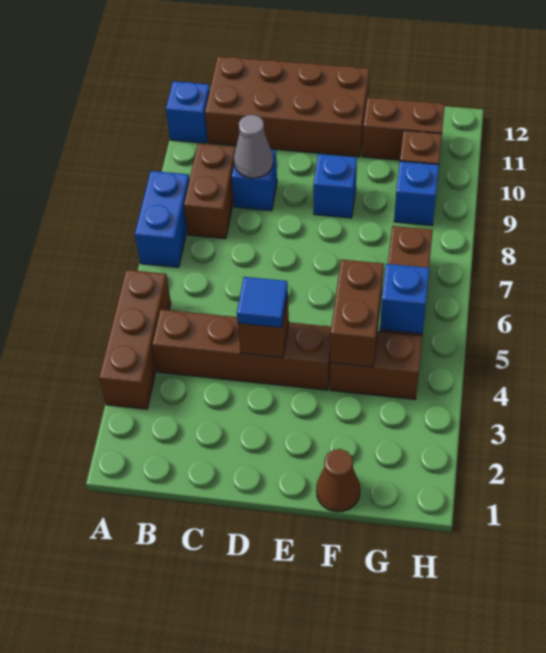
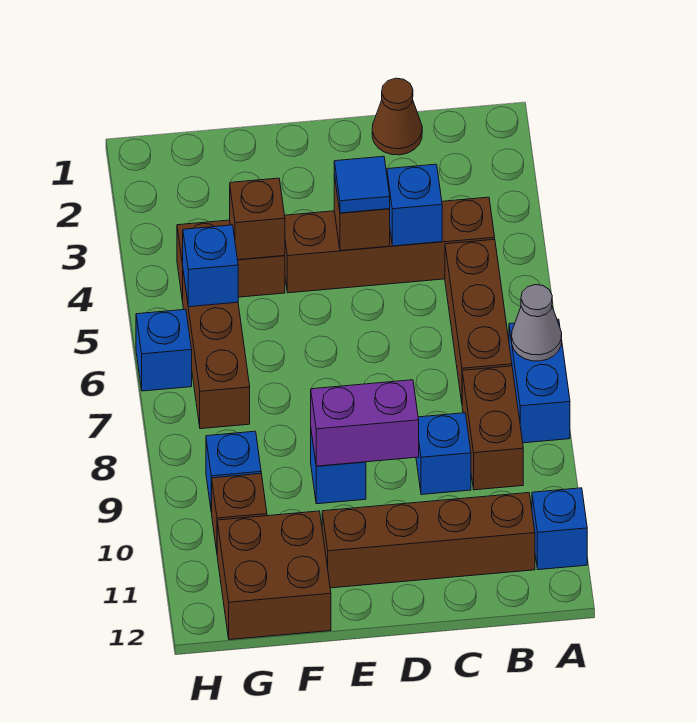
brown 1x3 brick [99,270,171,409] -> brown 1x3 brick moved to [445,239,512,402]
brown 2x4 brick [205,56,369,157] -> brown 1x4 brick [322,493,535,588]
none -> blue 1x1 brick [387,164,442,246]
grey 1x1 cone [234,115,273,178] -> grey 1x1 cone moved to [512,285,562,361]
none -> purple 1x2 brick [311,380,419,466]
brown 1x1 cone [316,449,360,512] -> brown 1x1 cone moved to [372,78,422,155]
brown 1x2 brick [330,259,384,367] -> brown 1x1 brick [230,178,285,260]
brown 1x2 brick [362,97,445,160] -> brown 2x2 brick [217,511,331,640]
none -> blue 1x1 brick [136,309,192,391]

